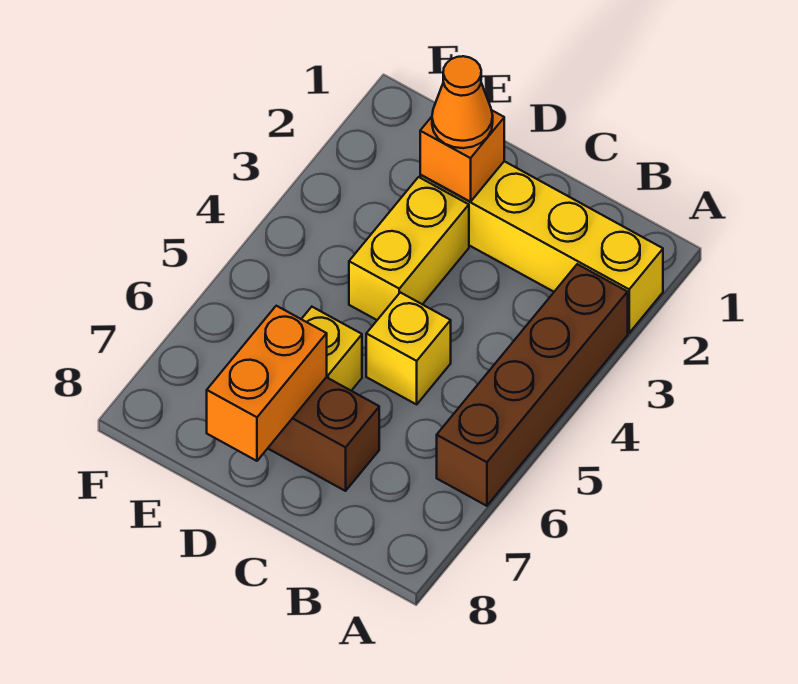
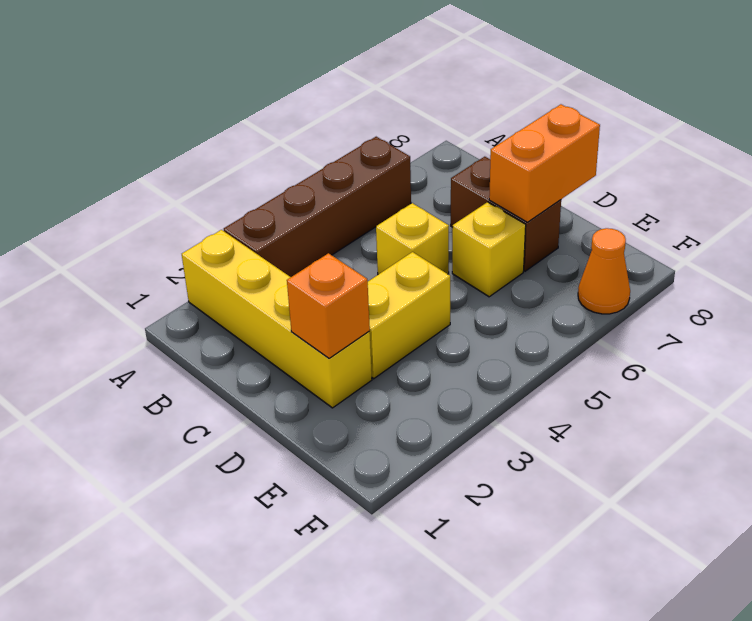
orange 1x1 cone [432,56,493,148] -> orange 1x1 cone moved to [578,228,630,314]

